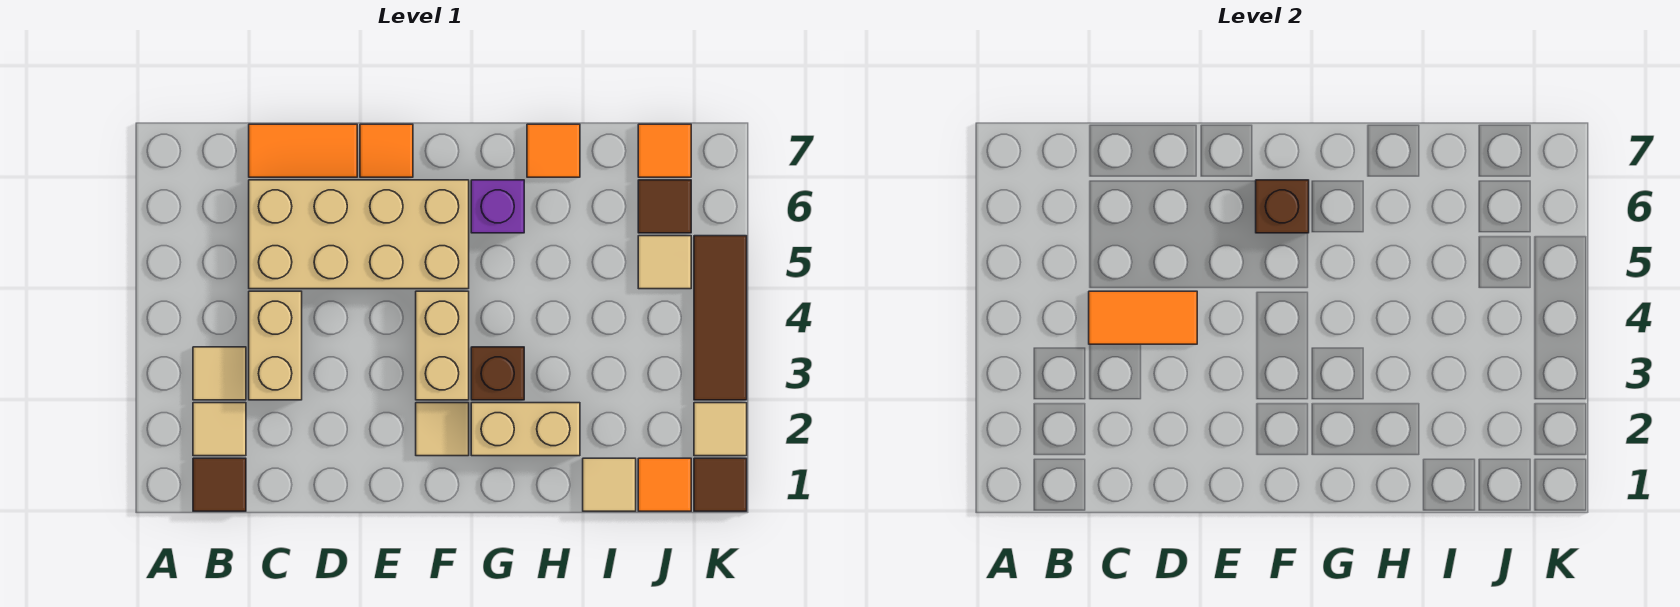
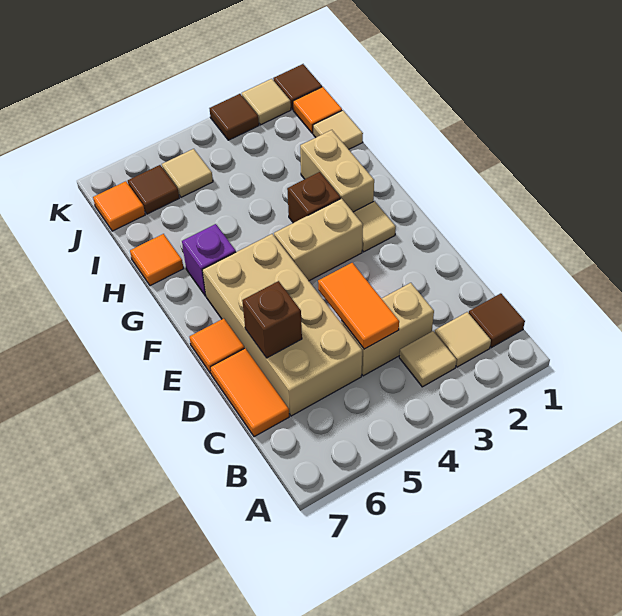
brown 1x1 brick [1256,180,1309,233] -> brown 1x1 brick moved to [242,281,302,358]
brown 1x3 tile [694,236,747,400] -> brown 1x1 tile [210,94,259,140]

